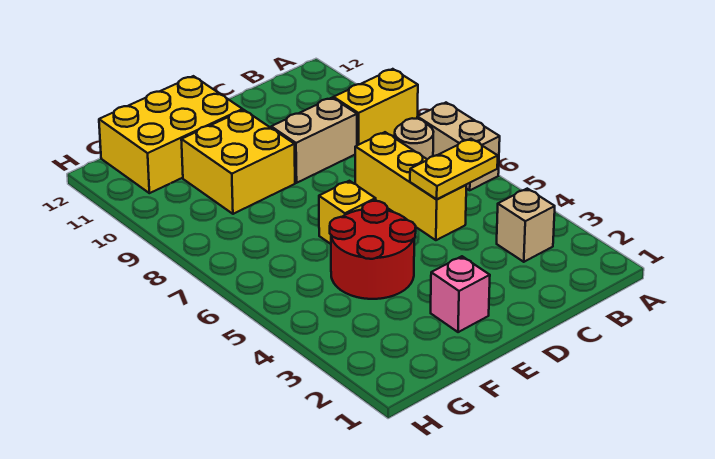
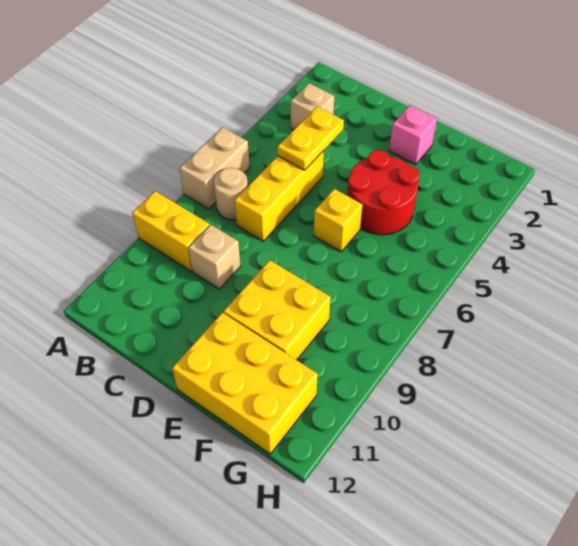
yellow 1x2 plate [410,139,498,199] -> yellow 1x2 plate turned to [277,107,344,170]
tan 1x2 brick [271,98,357,183] -> tan 1x1 brick [188,225,241,289]

